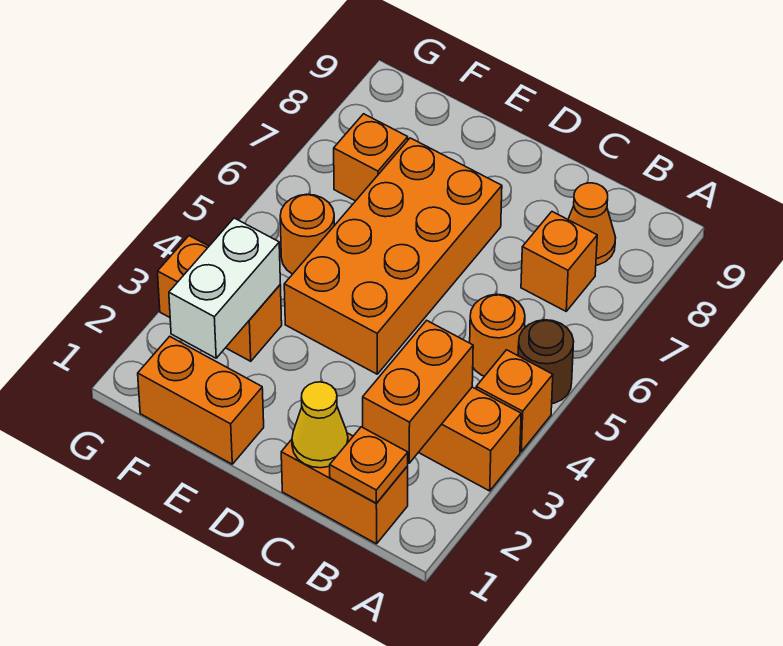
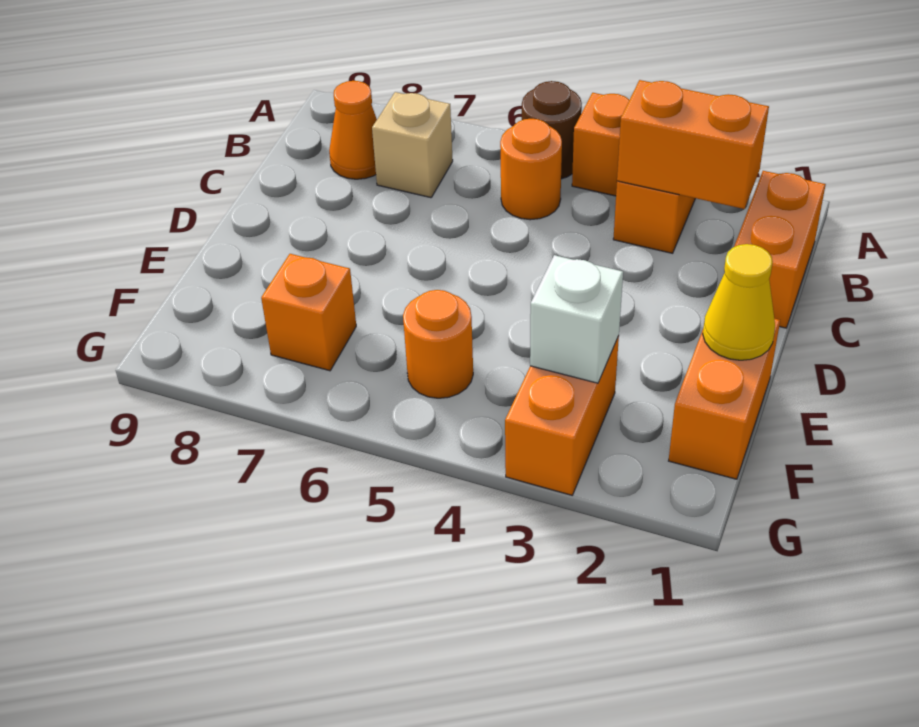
orange 1x1 plate [330,427,408,503] -> none
orange 1x1 brick [521,212,597,311] -> tan 1x1 brick [372,92,453,198]
yellow 1x1 cone [292,382,348,468] -> yellow 1x1 cone moved to [703,244,775,360]
orange 2x4 brick [284,138,502,374] -> none
white 1x2 brick [169,218,280,358] -> white 1x1 brick [530,255,623,383]

